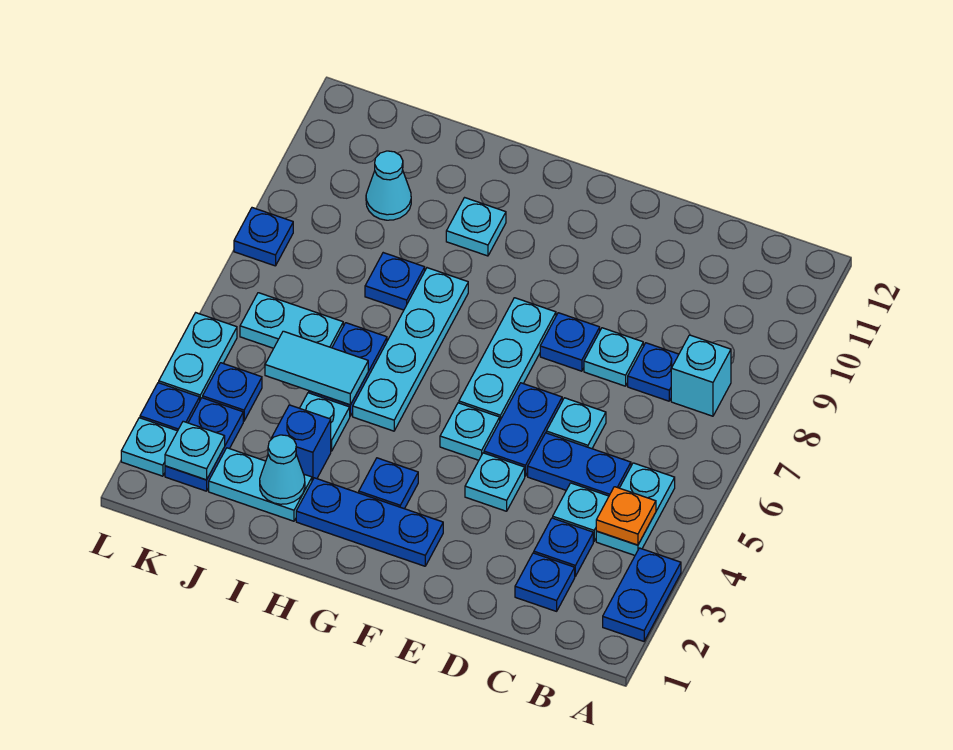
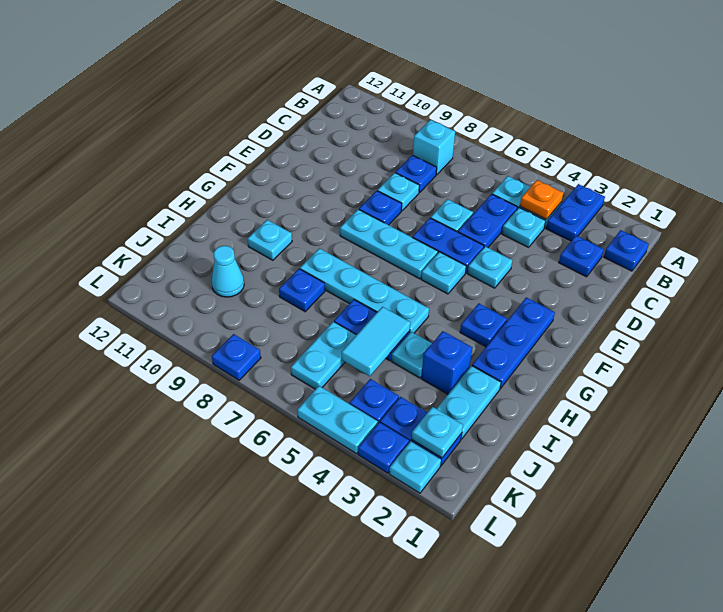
blue 1x2 plate [603,548,681,641] -> blue 1x2 plate turned to [546,184,605,241]
blue 1x1 plate [534,518,593,576] -> blue 1x1 plate moved to [604,230,649,271]
cyan 1x1 cone [260,435,305,504] -> none

